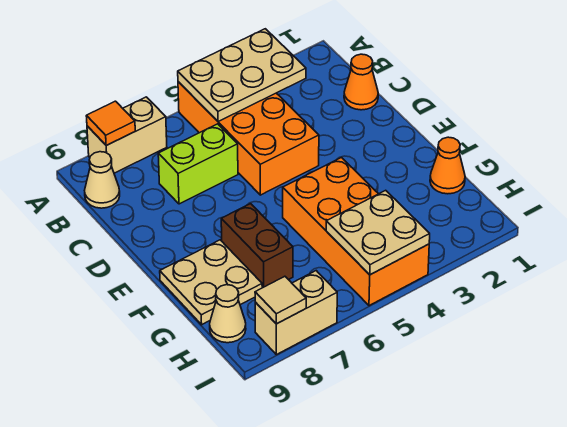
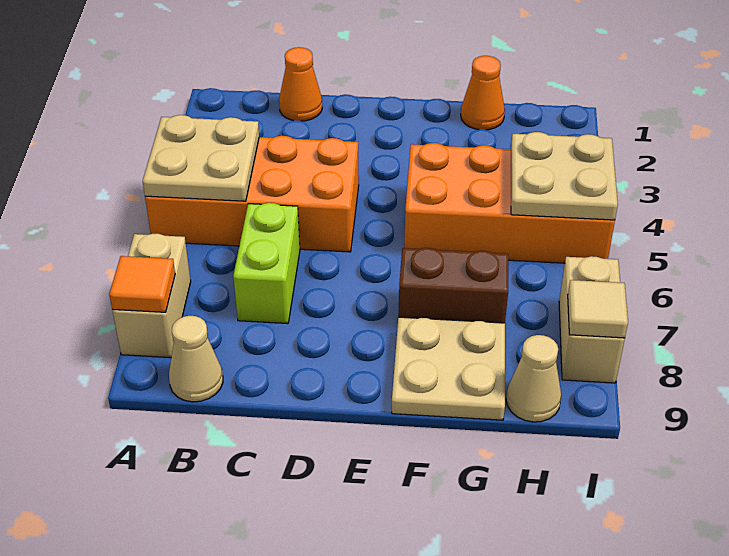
tan 2x3 plate [178,29,306,122] -> tan 2x2 plate [143,115,259,201]

